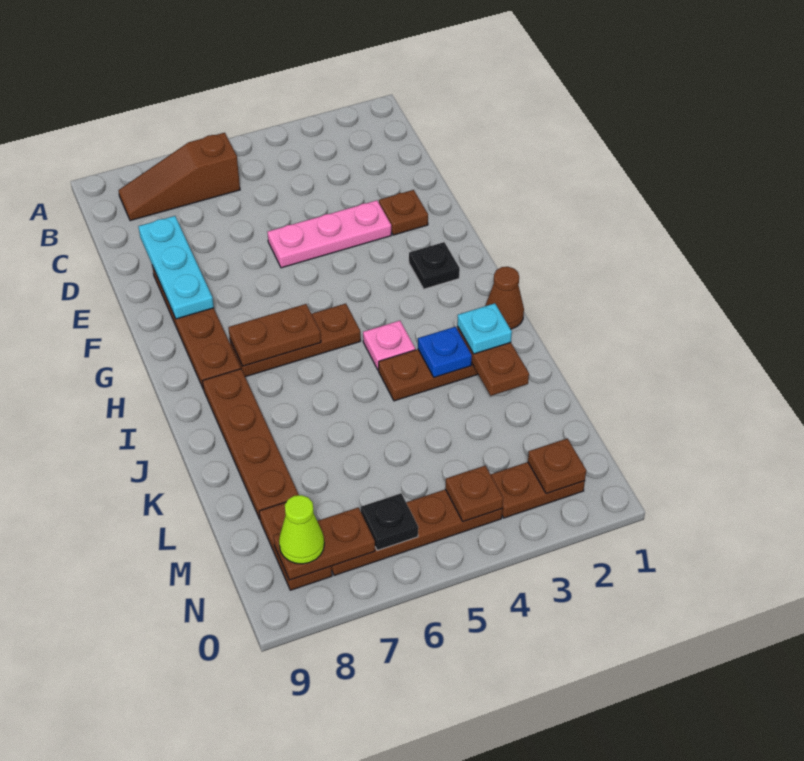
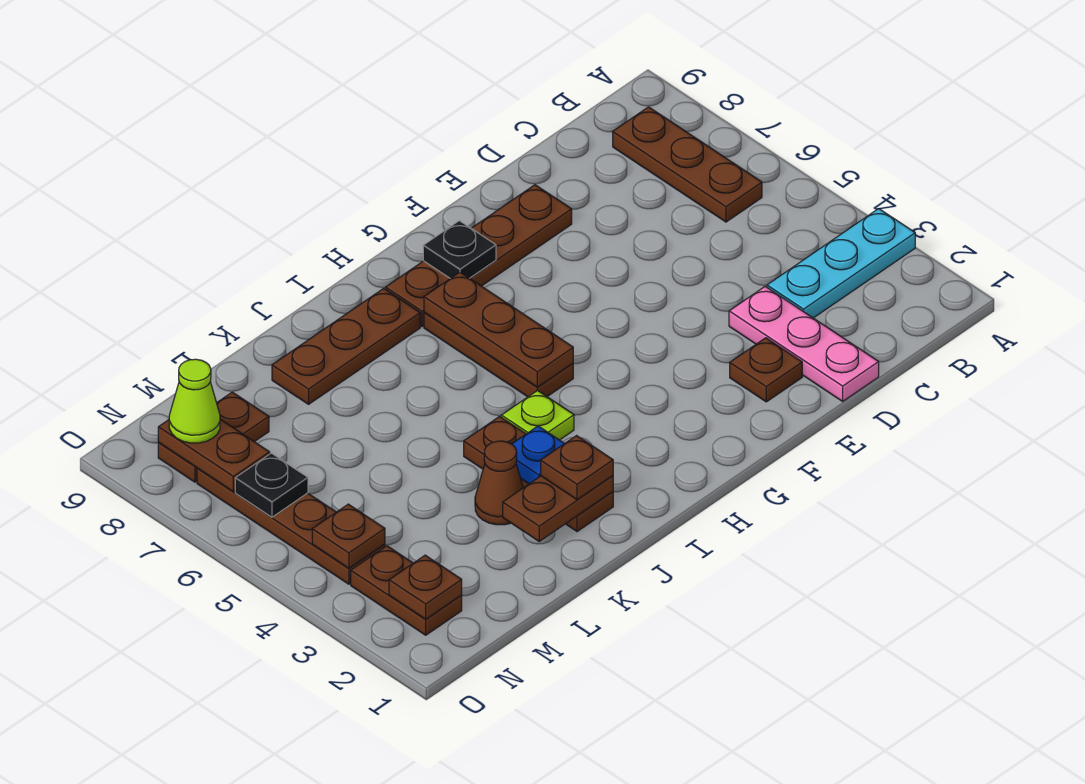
brown 1x3 slope [118,133,240,221] -> brown 1x3 plate [613,107,762,222]
cyan 1x3 plate [138,216,214,319] -> cyan 1x3 plate moved to [767,209,915,318]
pink 1x3 plate [267,200,391,268] -> pink 1x3 plate moved to [729,286,879,401]
black 1x1 plate [409,242,460,289] -> black 1x1 plate moved to [423,221,496,278]
brown 1x2 plate [228,304,321,366] -> brown 1x3 plate [424,272,573,387]
brown 1x1 cone [485,267,524,329] -> brown 1x1 cone moved to [475,441,523,525]
pink 1x1 plate [363,321,415,370] -> lime 1x1 plate [501,390,574,440]
brown 1x4 plate [203,369,299,519] -> brown 1x3 plate [272,288,420,404]
cyan 1x1 plate [457,303,512,354] -> brown 1x1 plate [541,436,613,500]

